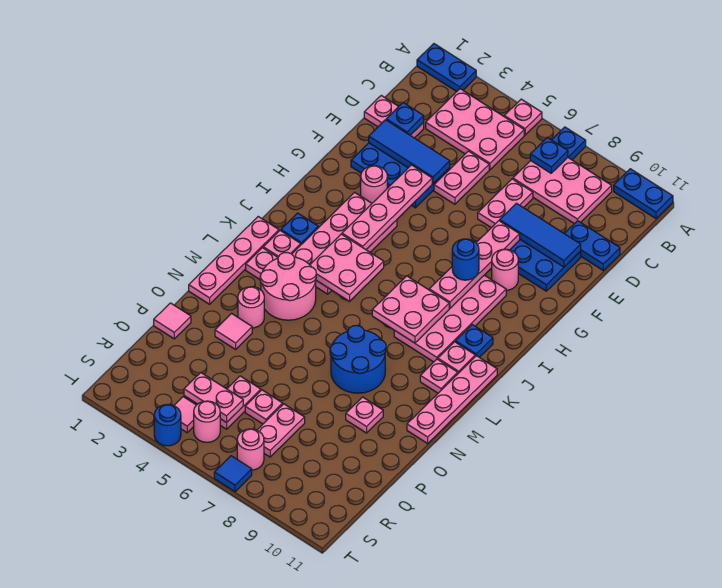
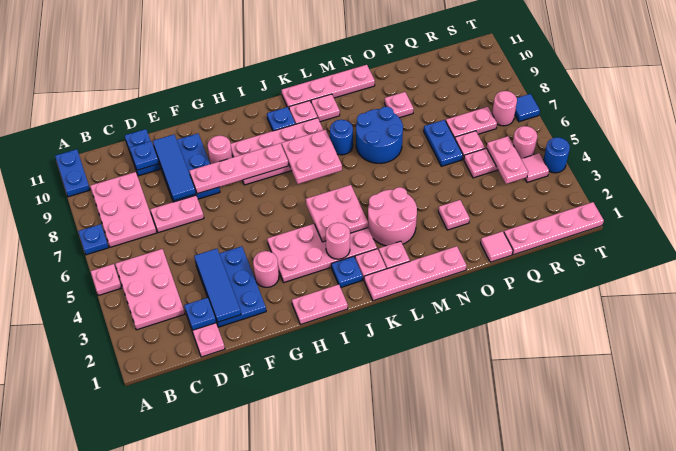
blue 1x2 plate [417,44,476,92] -> blue 1x2 plate moved to [424,120,463,166]
blue 1x1 plate [530,137,568,173] -> blue 1x1 plate moved to [130,141,159,170]
pink 1x2 plate [434,151,489,204] -> pink 1x2 plate moved to [292,284,348,325]
pink 1x4 plate [342,165,432,249] -> pink 1x4 plate moved to [504,202,604,255]
blue 1x1 round brick [452,239,479,280] -> blue 1x1 round brick moved to [330,120,353,155]
pink 1x1 round brick [238,287,264,328] -> pink 1x1 round brick moved to [326,223,350,259]
pink 1x1 tile [215,314,252,349] -> pink 1x1 plate [438,200,470,230]

